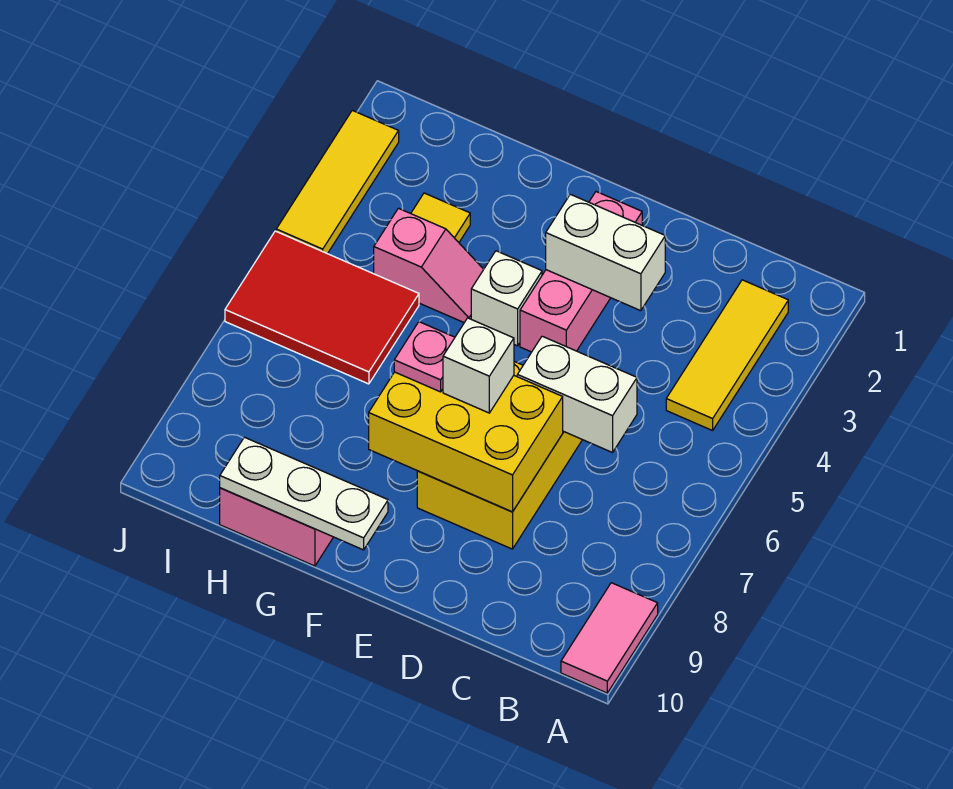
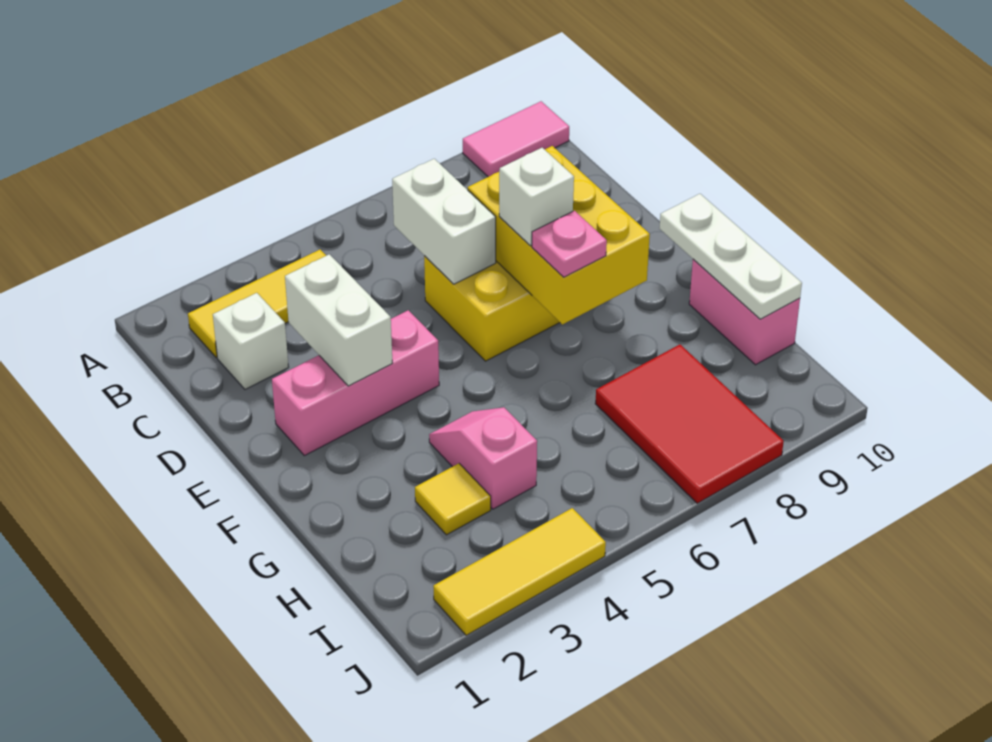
white 1x1 brick [471,251,542,346] -> white 1x1 brick moved to [213,293,289,389]
red 2x3 tile [225,231,419,384] -> red 2x3 tile moved to [595,345,784,503]

